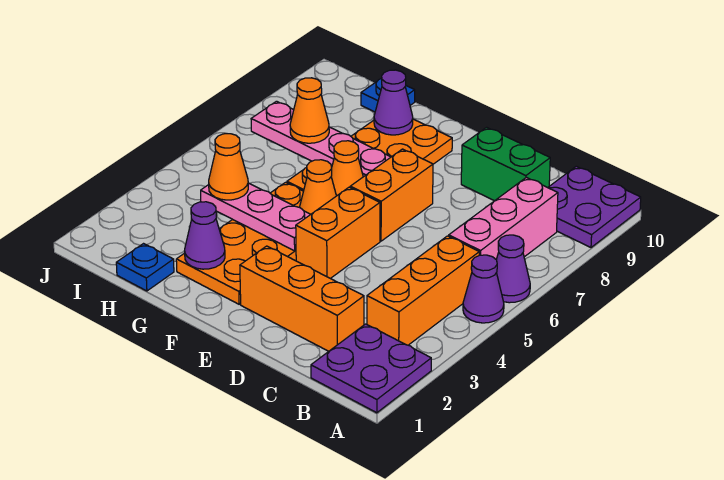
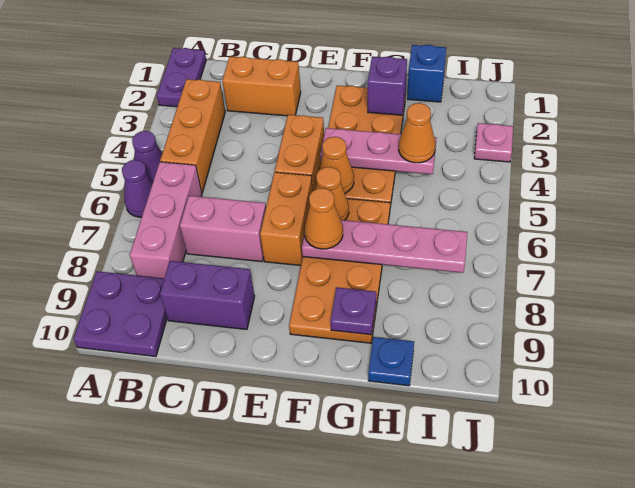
purple 2x2 plate [311,324,431,413] -> purple 1x2 plate [157,48,206,107]
orange 1x3 brick [240,246,364,351] -> orange 1x2 brick [222,57,301,116]
none -> pink 1x2 brick [180,196,266,262]
green 1x2 brick [461,127,550,201] -> purple 1x2 brick [160,261,255,330]
purple 1x1 cone [185,202,225,269] -> purple 1x1 brick [368,57,407,115]
purple 1x1 cone [374,70,413,135] -> purple 1x1 plate [331,287,376,335]
blue 1x1 plate [116,244,174,291] -> blue 1x1 brick [407,45,446,102]
orange 1x1 cone [290,78,329,143] -> orange 1x1 cone moved to [304,188,343,249]
none -> pink 1x1 plate [474,123,513,162]

